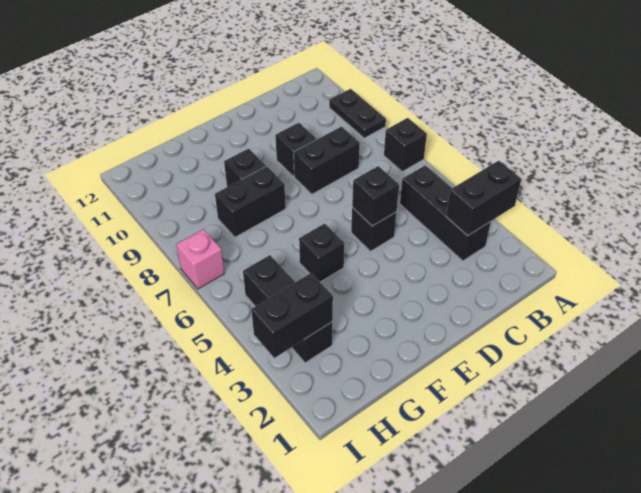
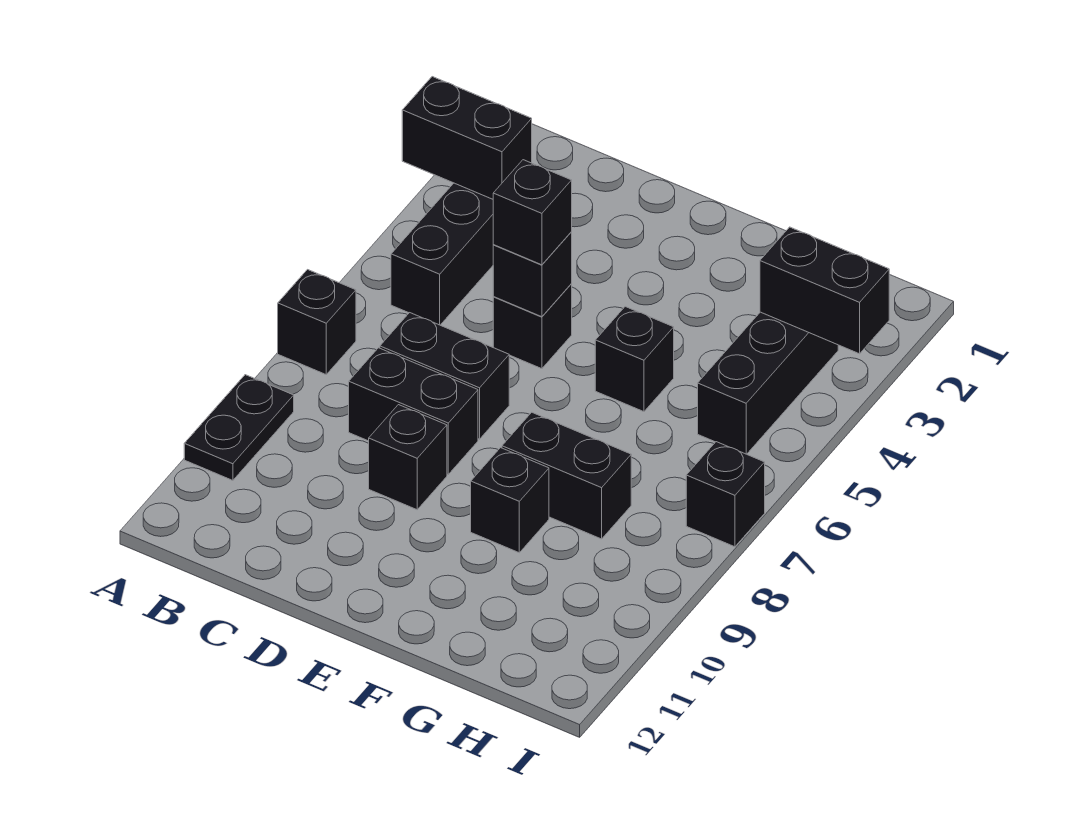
none -> black 1x2 brick [380,313,509,439]
none -> black 1x1 brick [493,160,572,265]
pink 1x1 brick [176,229,225,289] -> black 1x1 brick [686,442,765,547]

